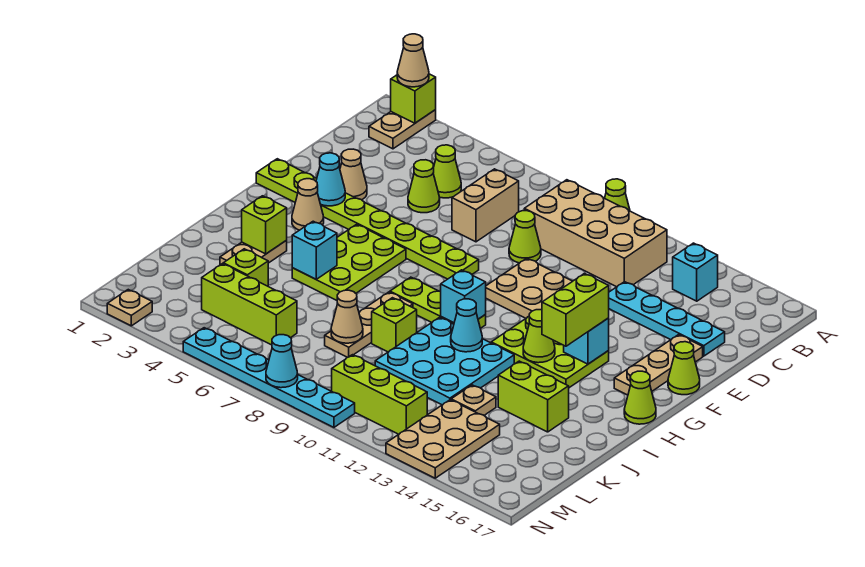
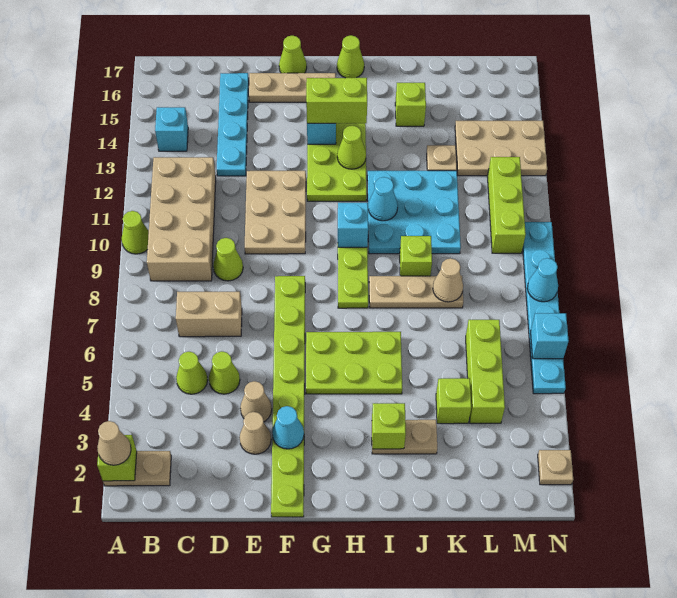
tan 1x1 cone [292,179,324,230] -> tan 1x1 cone moved to [240,381,272,422]
cyan 1x1 brick [292,221,337,279] -> cyan 1x1 brick moved to [531,313,569,359]
lime 1x2 brick [498,361,569,432] -> lime 1x1 brick [395,83,426,126]

